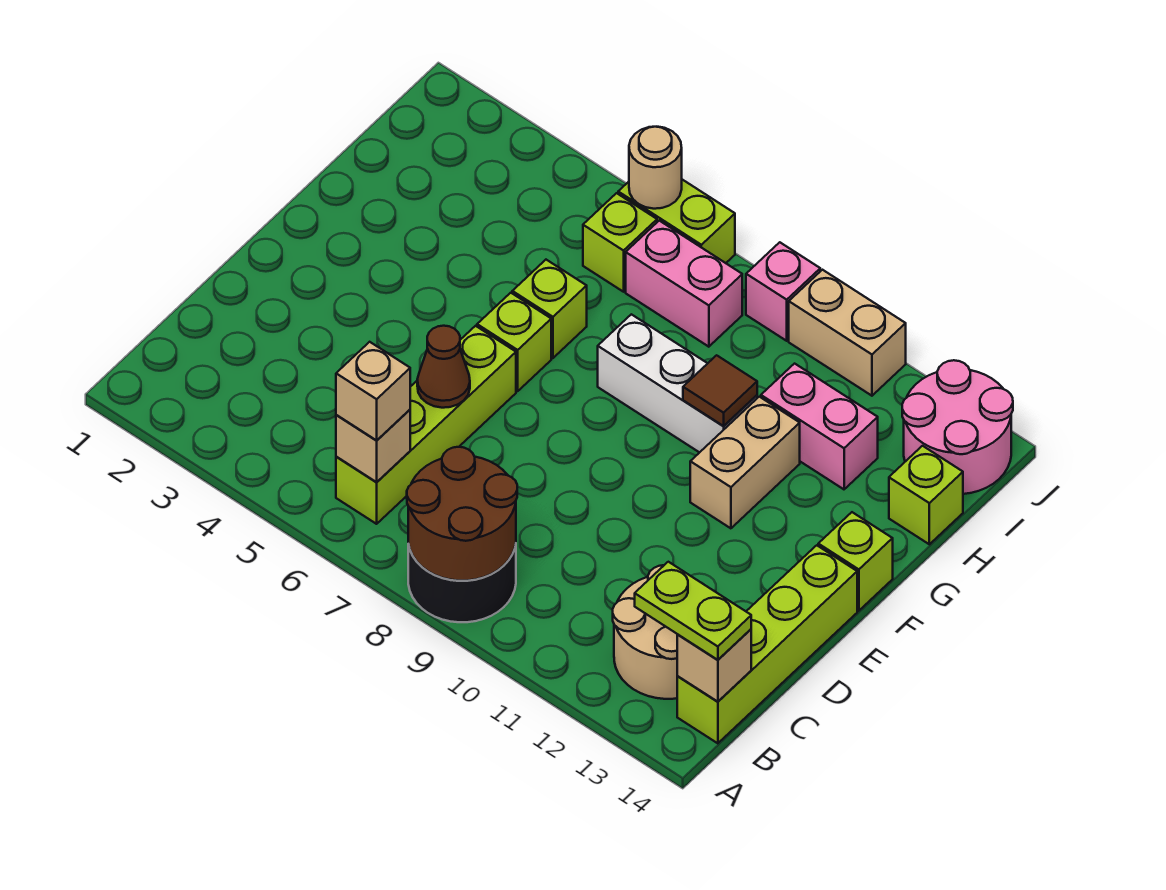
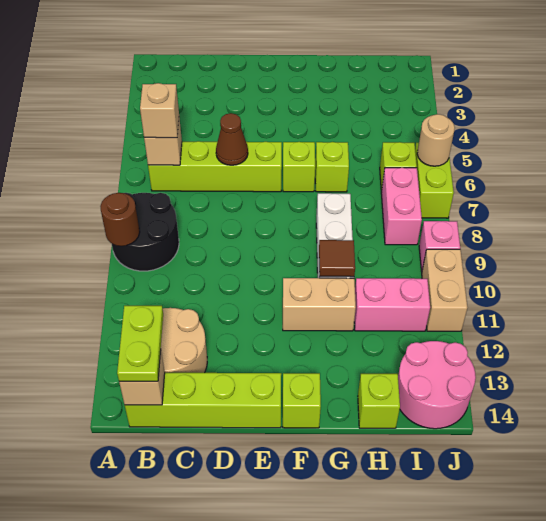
brown 2x2 round brick [407,447,517,581] -> brown 1x1 round brick [100,193,140,246]
pink 1x2 brick [761,364,878,489] -> pink 1x2 brick turned to [354,278,430,331]

